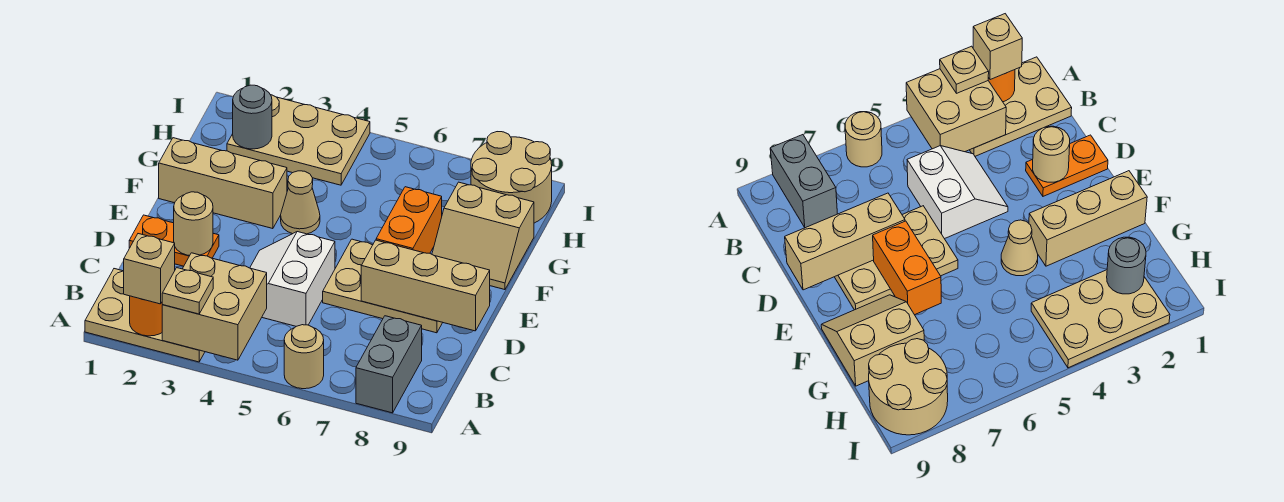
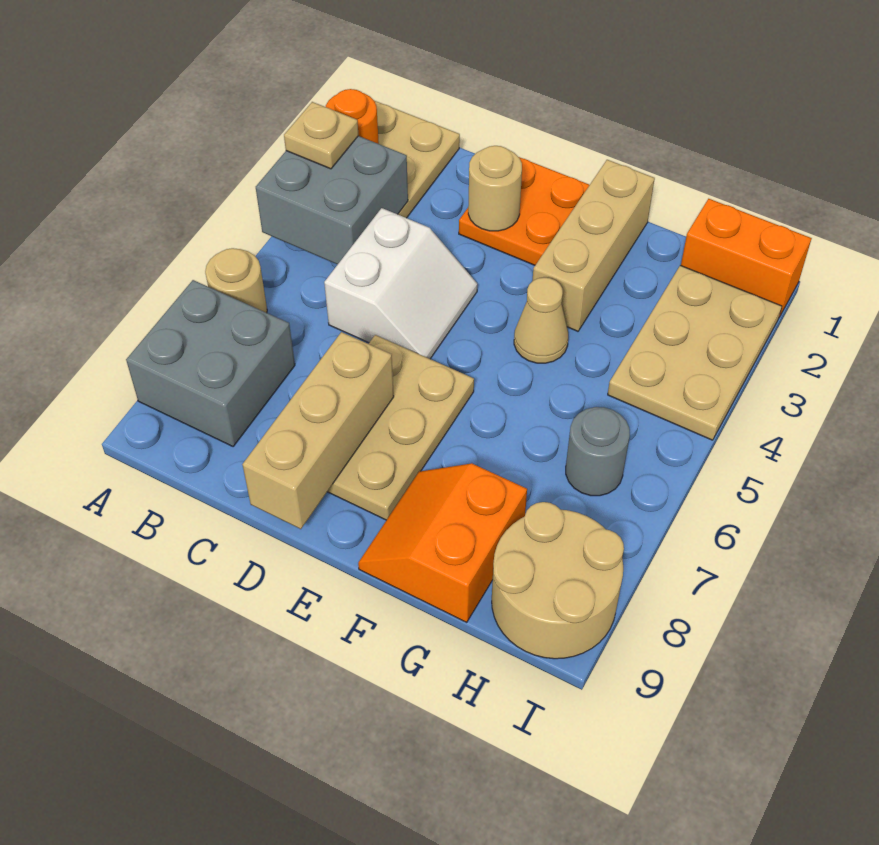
tan 1x1 brick [124,234,175,304] -> none
tan 2x2 brick [162,253,267,360] -> grey 2x2 brick [256,136,408,264]
grey 1x2 brick [356,316,422,413] -> grey 2x2 brick [126,280,295,447]
white 2x2 slope [250,232,335,326] -> white 2x2 slope turned to [324,208,478,359]
orange 1x2 plate [129,215,219,266] -> orange 2x2 plate [459,157,589,265]
orange 1x2 brick [376,187,442,253] -> orange 1x2 brick moved to [681,199,812,317]
tan 2x2 slope [432,182,534,290] -> orange 2x2 slope [358,463,527,622]
grey 1x1 round brick [233,85,272,149] -> grey 1x1 round brick moved to [566,407,630,496]

